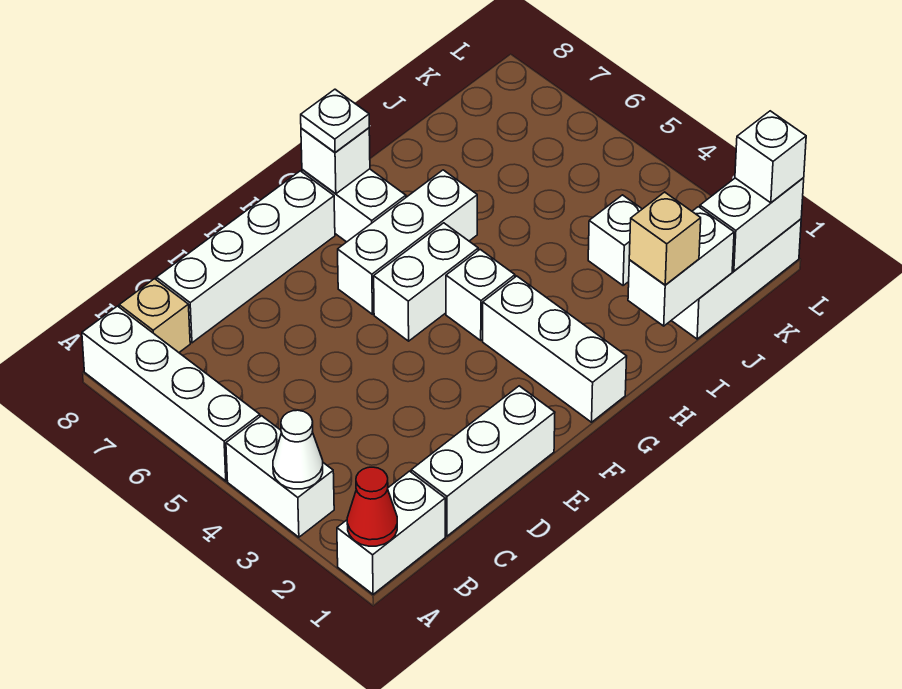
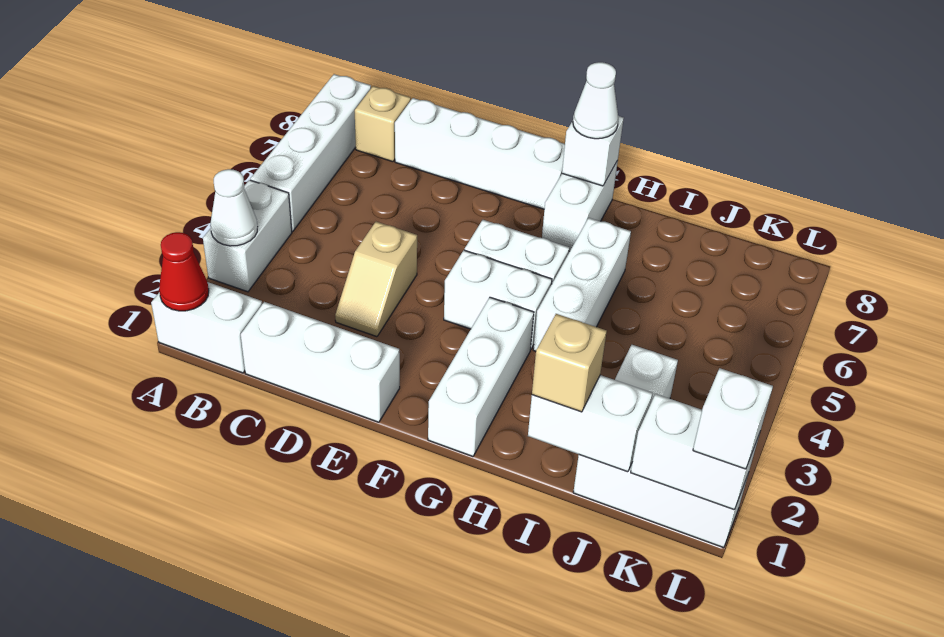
none -> tan 1x2 slope [335,222,417,337]
white 1x3 brick [338,170,477,314] -> white 1x3 brick turned to [533,218,631,351]
white 1x1 brick [446,250,515,340] -> white 1x2 brick [444,250,552,350]
white 1x1 plate [301,89,369,152] -> white 1x1 cone [573,62,619,139]

